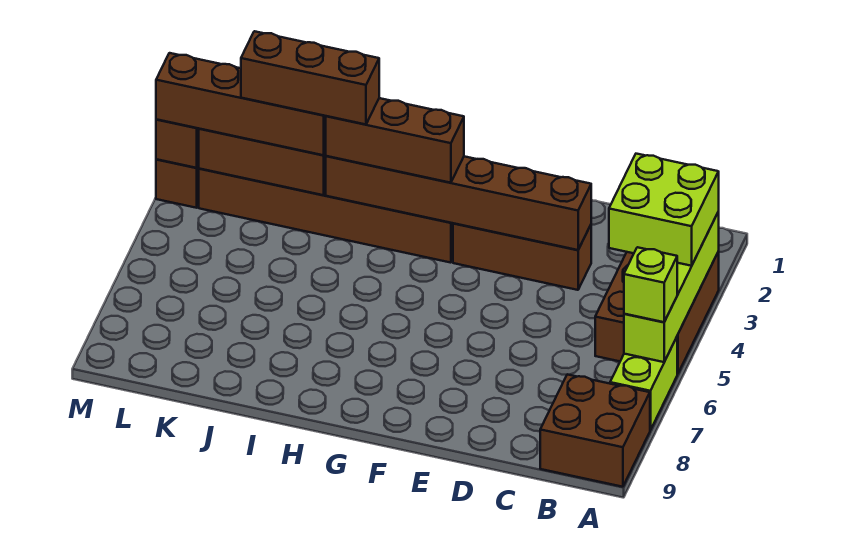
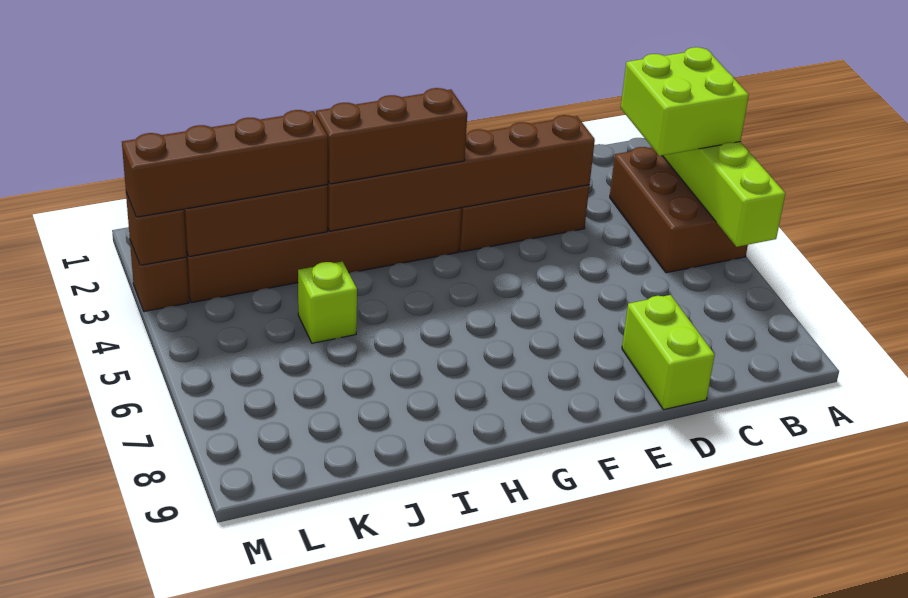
lime 1x2 brick [610,337,677,430] -> lime 1x2 brick moved to [622,295,715,410]
lime 1x1 brick [624,247,677,322] -> lime 1x1 brick moved to [298,261,357,343]
brown 2x2 brick [540,374,650,487] -> none
brown 1x3 brick [241,31,379,124] -> none

